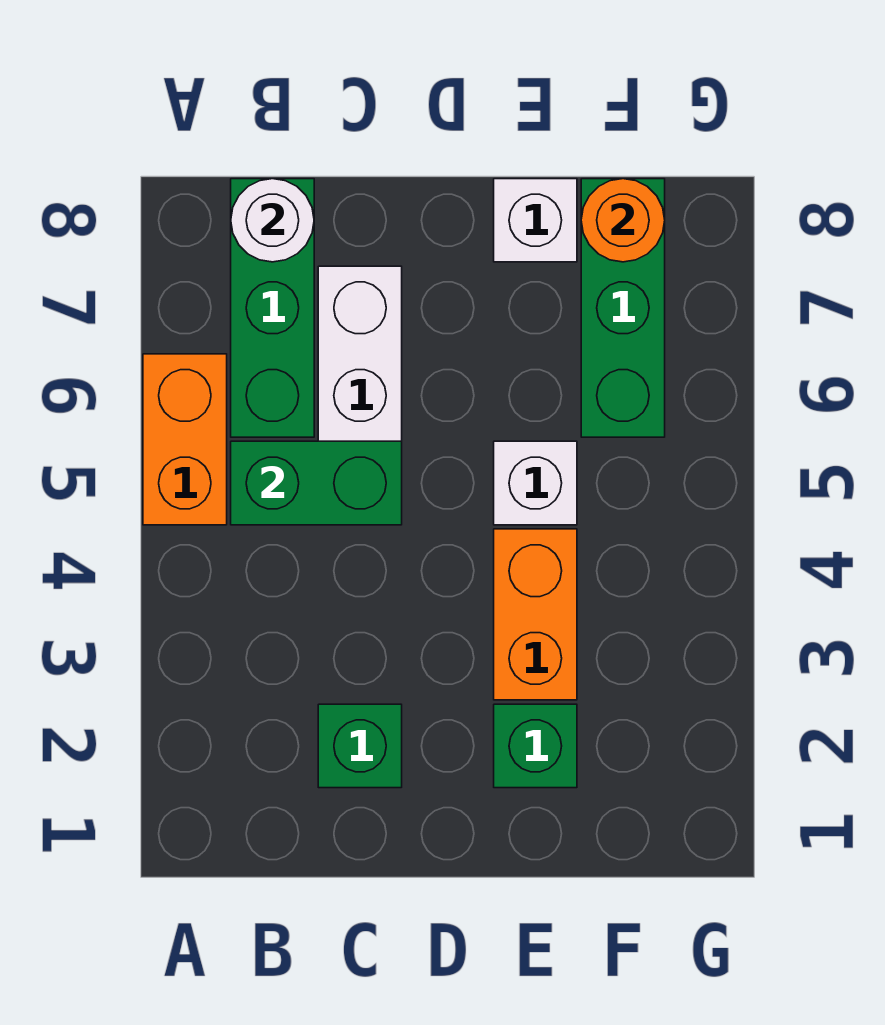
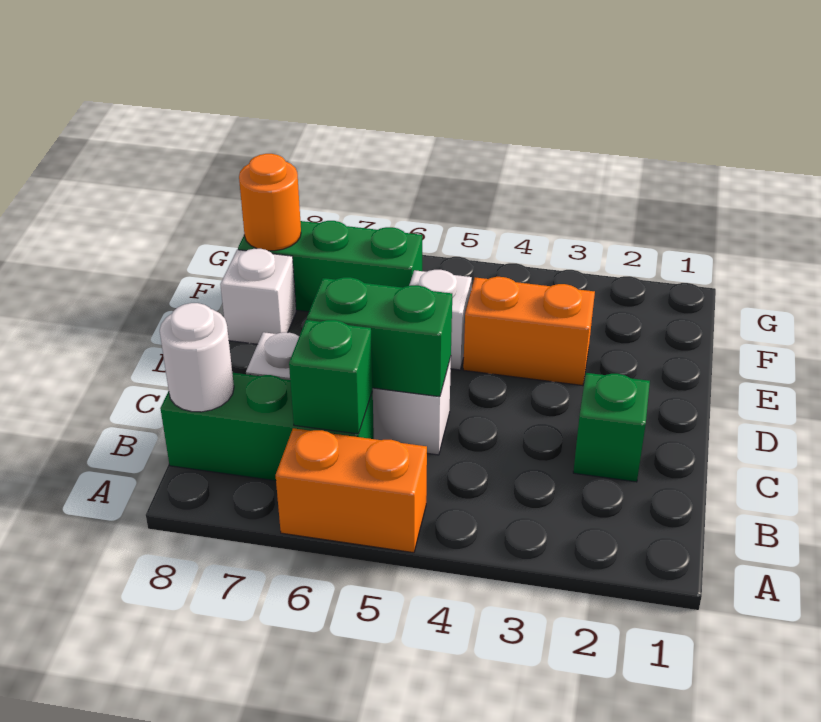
green 1x2 brick [231,441,402,525] -> green 1x2 brick turned to [307,277,452,397]
green 1x1 brick [494,704,577,788] -> green 1x1 brick moved to [289,320,373,434]

